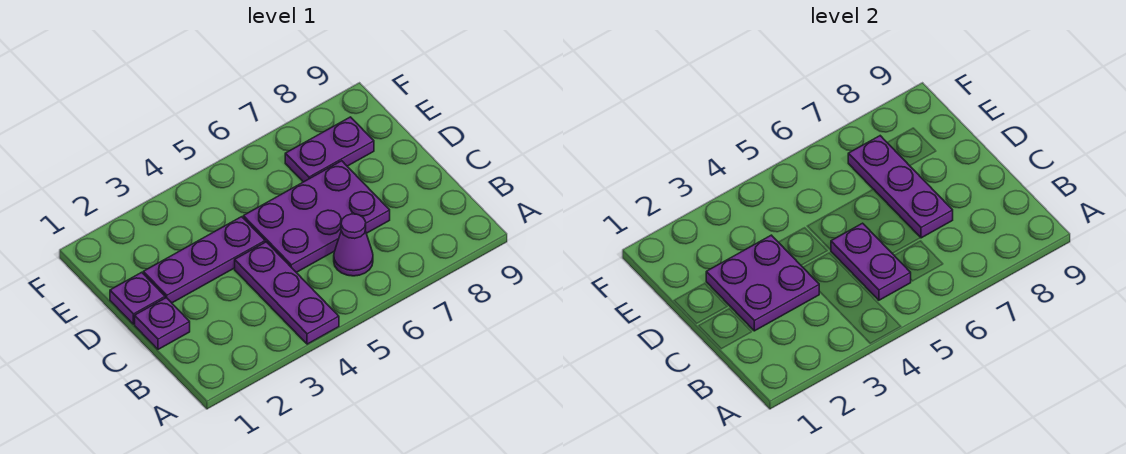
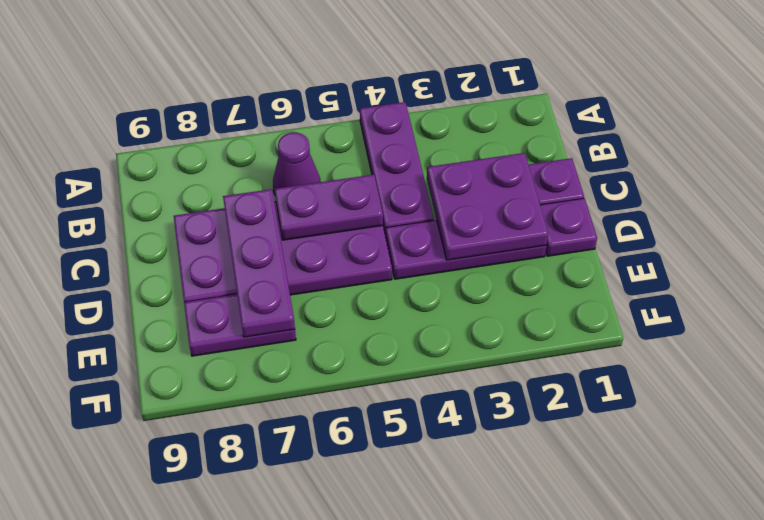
purple 1x2 plate [831,223,911,300] -> purple 1x2 plate turned to [275,175,383,240]
purple 2x3 plate [243,161,390,272] -> purple 2x4 plate [174,201,392,302]

